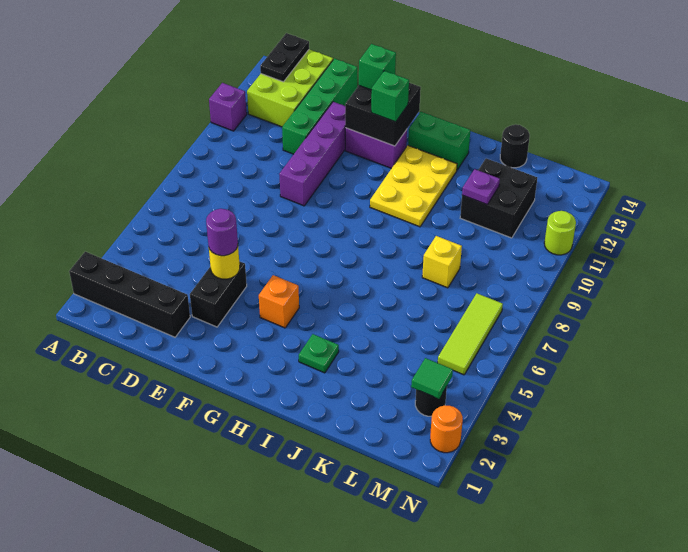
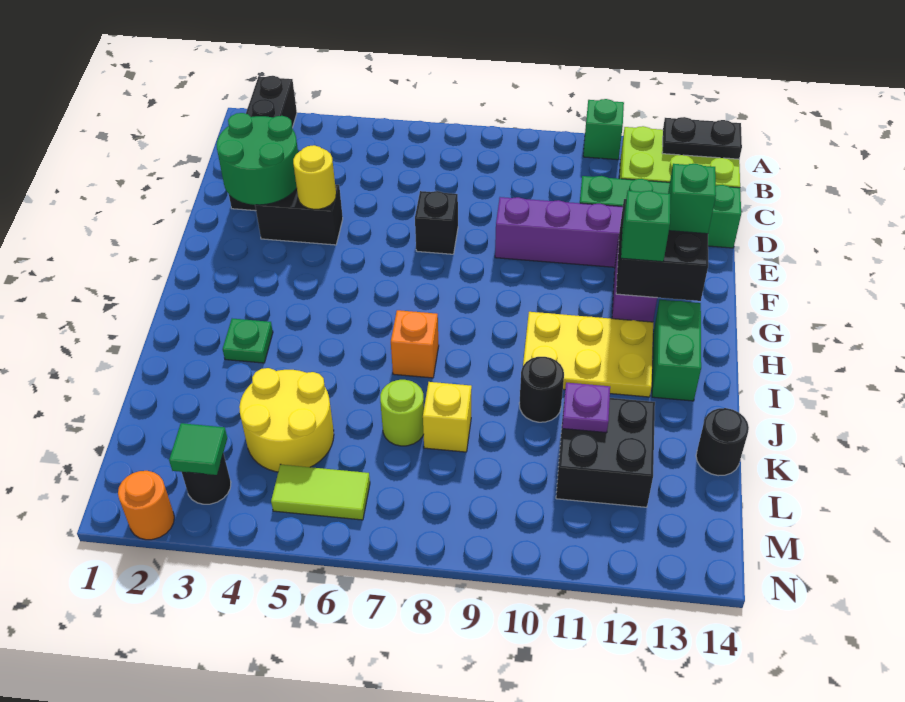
purple 1x1 brick [209,83,247,131] -> green 1x1 brick [583,99,624,160]
none -> green 2x2 round brick [217,113,298,205]
purple 1x1 round brick [206,209,238,256] -> none
none -> black 1x1 brick [415,191,458,254]
orange 1x1 brick [259,275,299,328] -> orange 1x1 brick moved to [391,310,439,378]
none -> black 1x1 round brick [519,357,564,422]
none -> yellow 2x2 round brick [239,368,334,472]
lime 1x3 tile [438,293,503,375] -> lime 1x2 tile [271,464,370,520]
lime 1x1 round brick [544,211,576,255] -> lime 1x1 round brick moved to [380,380,424,446]

